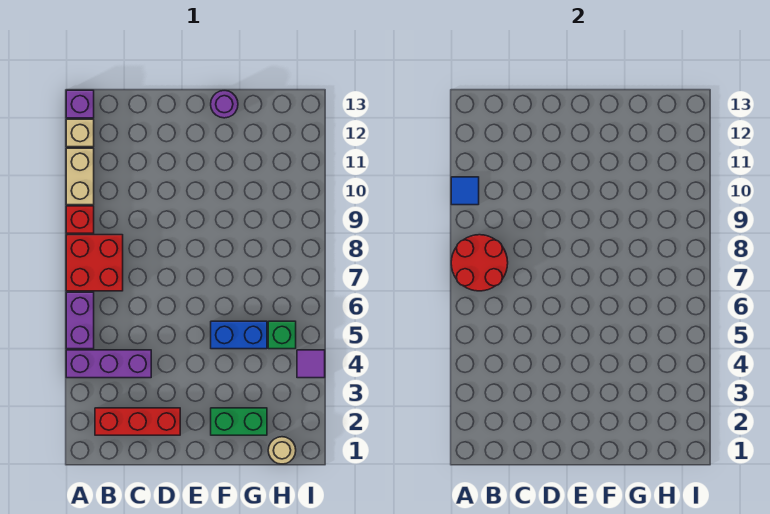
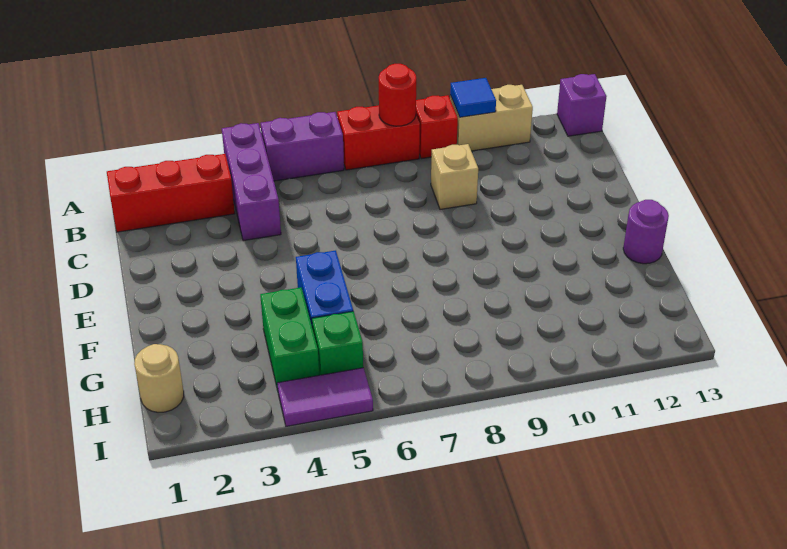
red 2x2 brick [66,235,123,291] -> red 1x2 brick [337,105,420,170]
red 2x2 round brick [451,235,508,291] -> red 1x1 round brick [379,64,416,126]
tan 1x1 brick [66,119,94,147] -> tan 1x1 brick moved to [431,144,478,209]
red 1x3 brick [95,408,180,435] -> red 1x3 brick turned to [107,154,235,232]
green 1x2 brick [211,408,267,435] -> green 1x2 brick moved to [260,287,319,390]
purple 1x1 tile [297,350,325,378] -> purple 1x2 tile [277,368,373,426]

